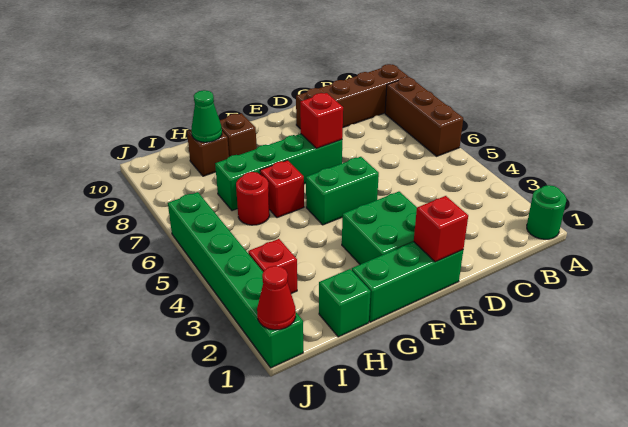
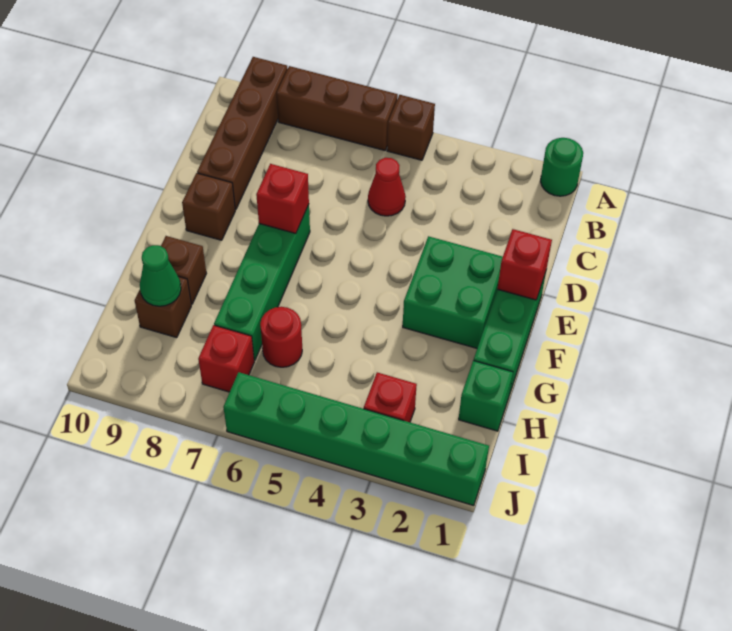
none -> brown 1x1 brick [387,95,435,160]
green 1x2 brick [306,157,379,225] -> none
none -> brown 1x1 brick [182,173,235,240]
red 1x1 brick [260,160,304,218] -> red 1x1 brick moved to [198,325,254,392]
red 1x1 cone [257,266,296,330] -> red 1x1 cone moved to [368,158,406,216]

